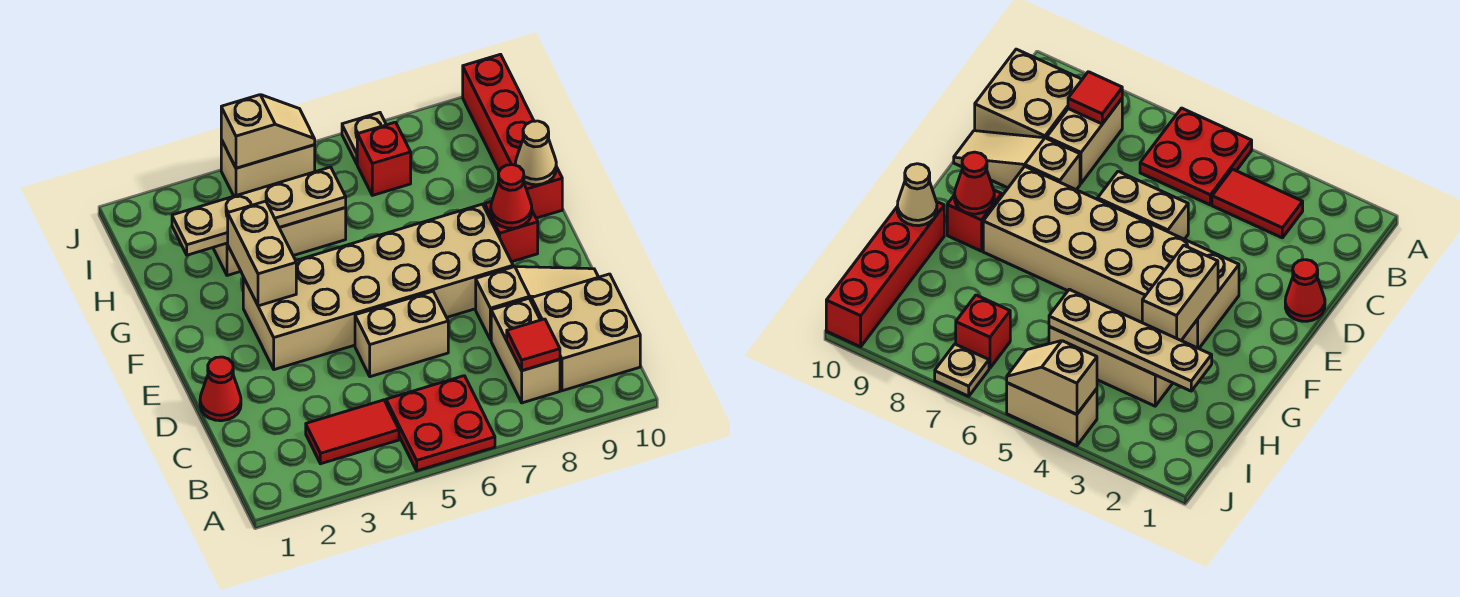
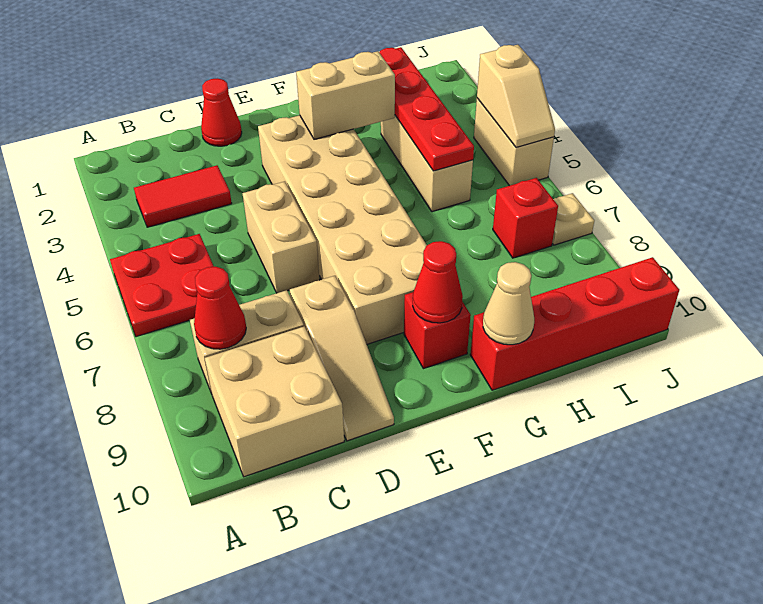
red 1x2 tile [306,400,399,464] -> red 1x2 tile turned to [134,165,232,227]
red 1x1 tile [507,319,560,371] -> red 1x1 cone [194,267,246,349]
tan 1x4 plate [172,167,346,255] -> red 1x4 plate [379,47,474,171]

